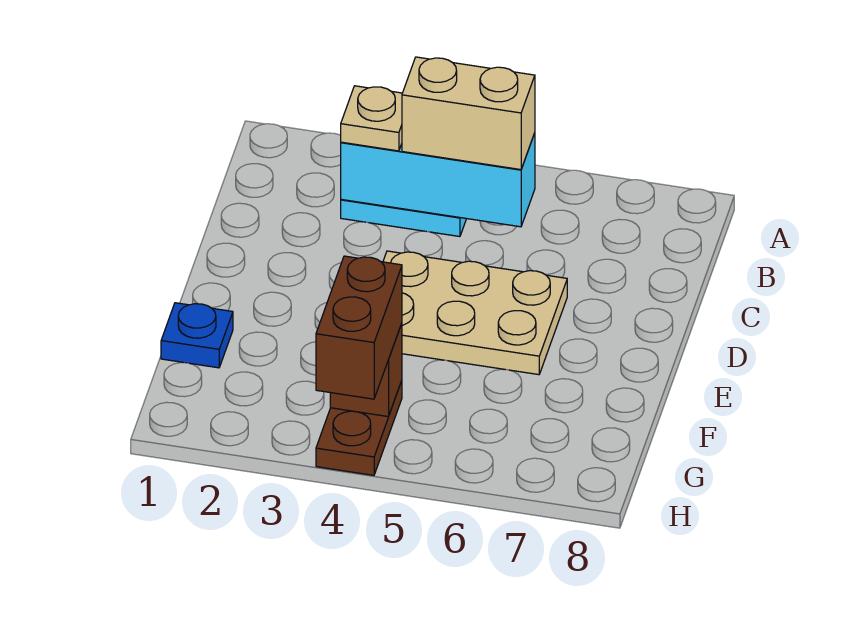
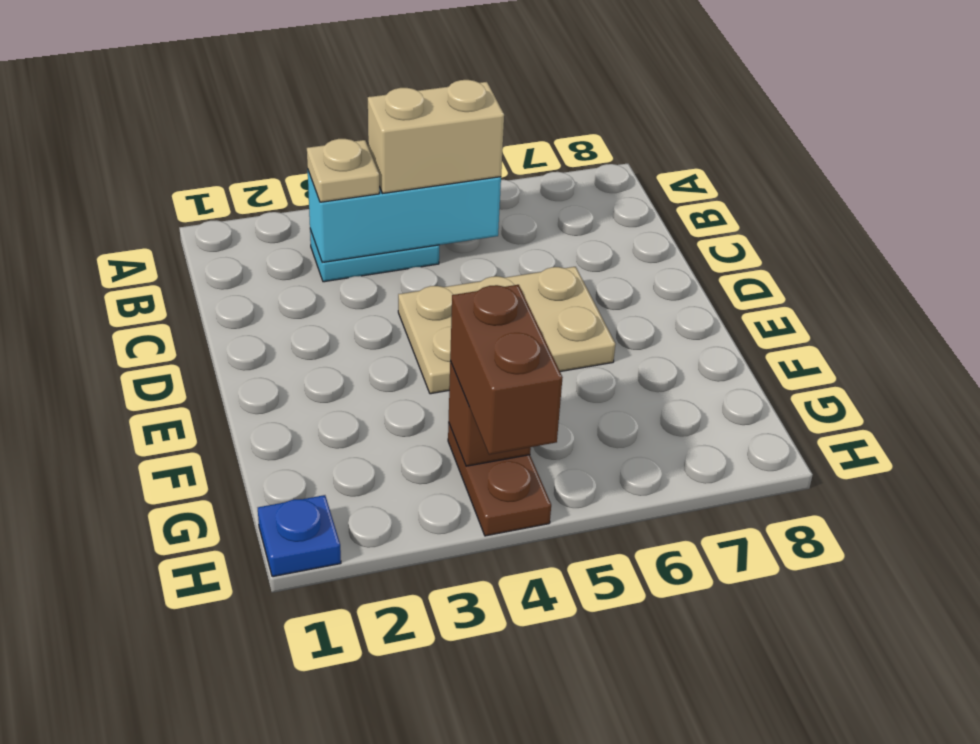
blue 1x1 plate [161,303,233,368] -> blue 1x1 plate moved to [258,495,341,577]

